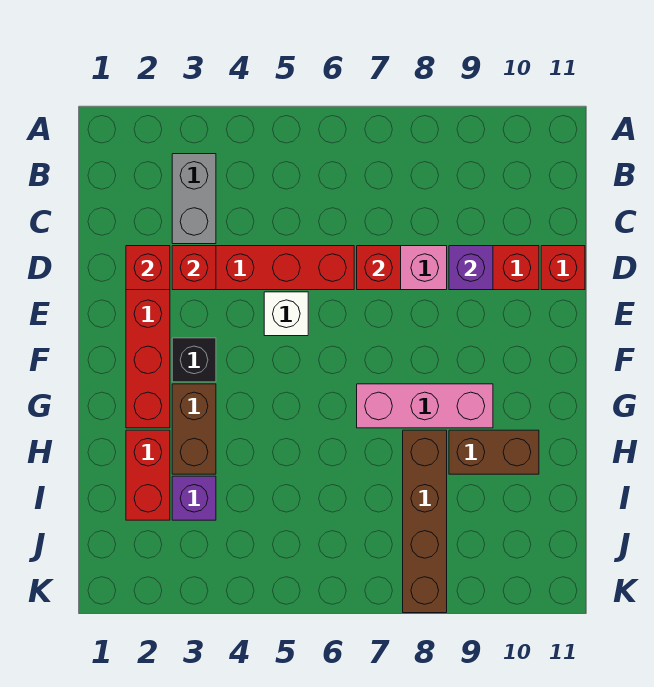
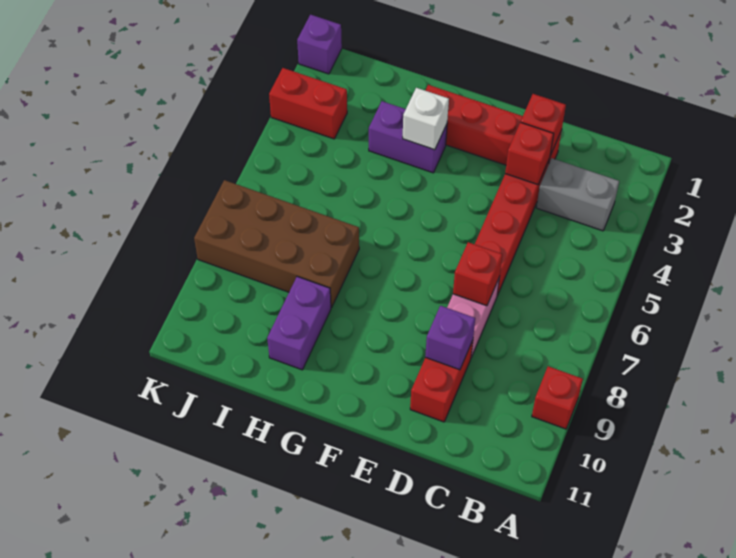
red 1x1 brick [541,246,585,290] -> red 1x1 brick moved to [532,366,583,429]
white 1x1 brick [264,292,308,336] -> white 1x1 brick moved to [403,88,449,150]
black 1x1 brick [172,338,216,382] -> none
brown 1x2 brick [172,384,216,474] -> purple 1x2 brick [369,101,447,173]
pink 1x3 brick [357,384,493,428] -> none
red 1x2 brick [126,430,170,520] -> red 1x2 brick moved to [269,68,347,139]
brown 1x4 brick [403,430,447,613] -> brown 2x4 brick [194,180,359,308]
brown 1x2 brick [449,430,539,474] -> purple 1x2 brick [267,277,331,370]
purple 1x1 brick [172,476,216,520] -> purple 1x1 brick moved to [297,15,342,74]

